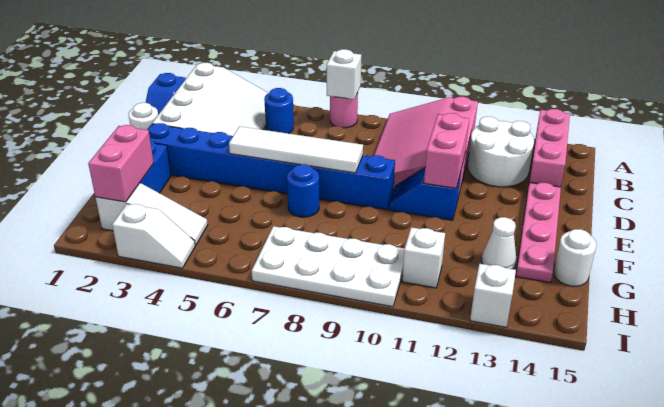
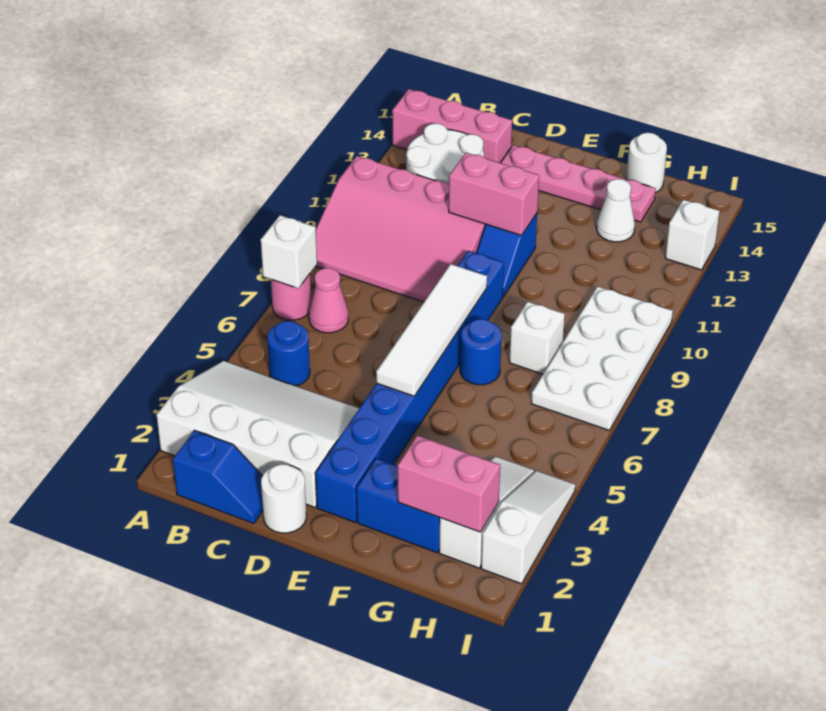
none -> pink 1x1 cone [309,268,348,333]
white 1x1 brick [402,227,445,288] -> white 1x1 brick moved to [509,302,565,374]
white 1x2 slope [112,204,195,268] -> white 1x3 slope [481,471,575,584]

